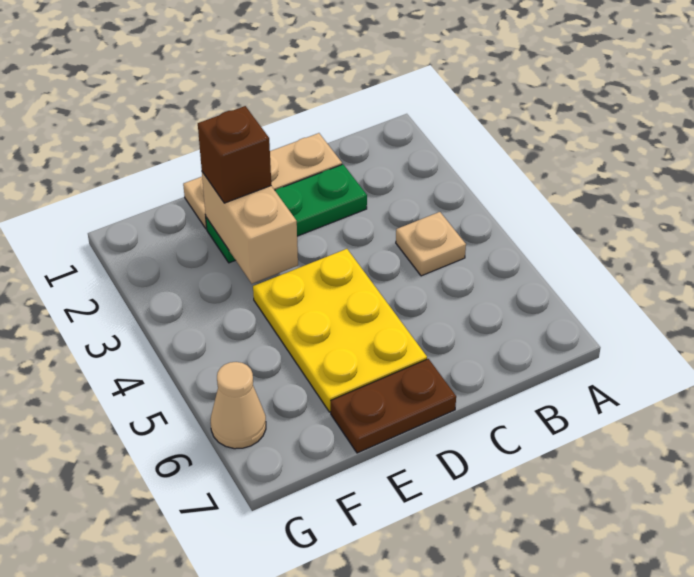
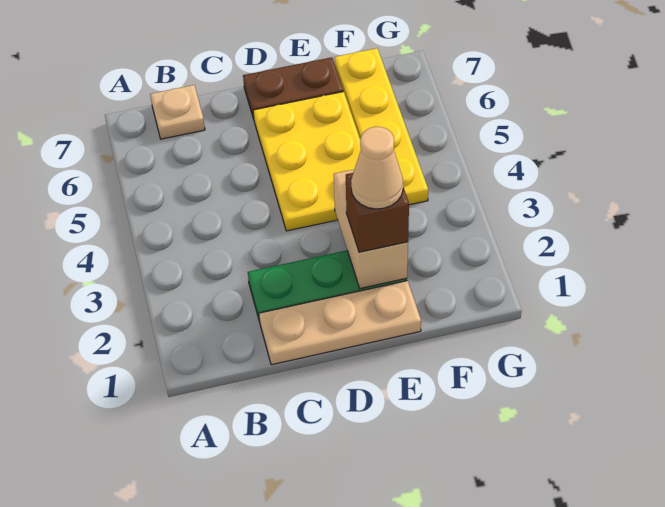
tan 1x1 plate [396,212,466,276] -> tan 1x1 plate moved to [150,85,205,139]
none -> yellow 1x4 plate [335,48,428,205]
tan 1x1 cone [211,362,266,449] -> tan 1x1 cone moved to [351,127,403,209]

